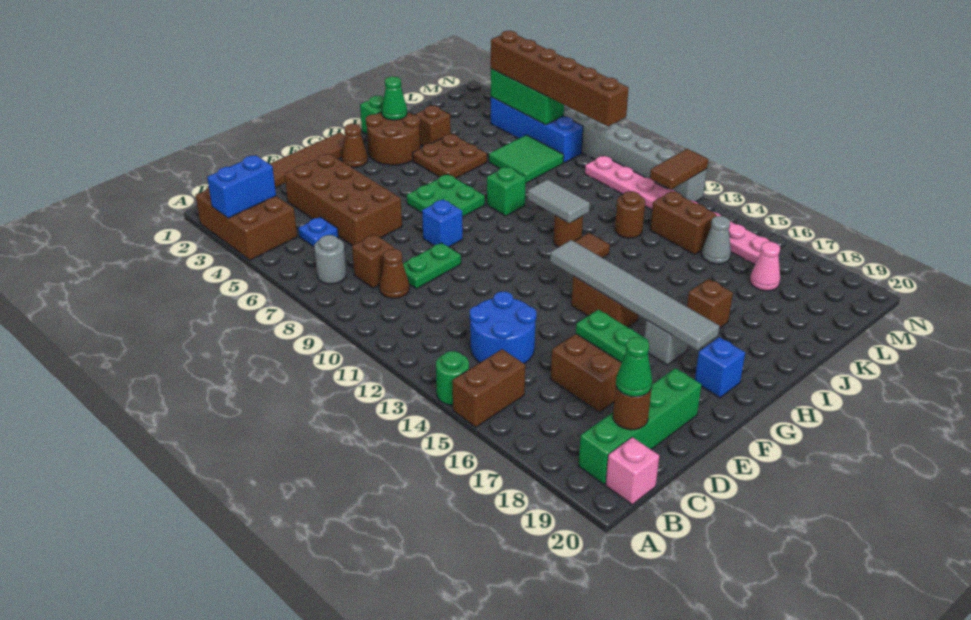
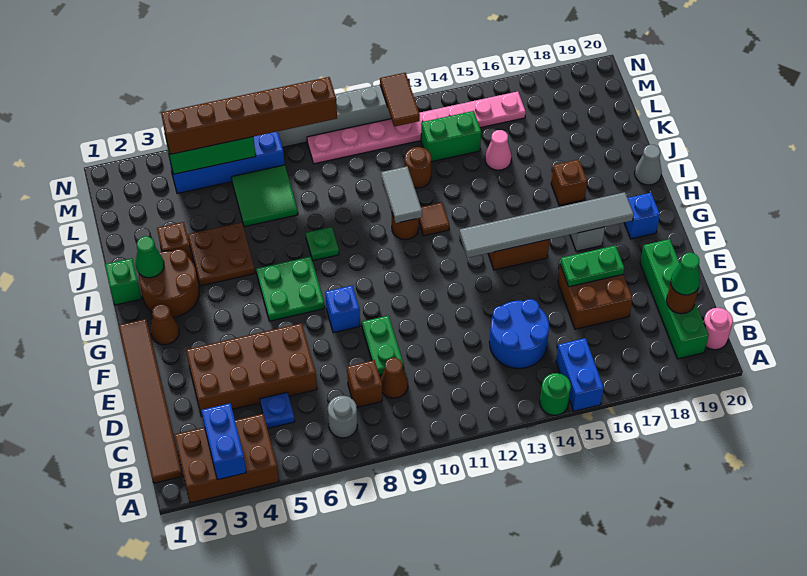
brown 1x2 brick [452,349,525,427] -> blue 1x2 brick [556,338,604,411]
pink 1x1 brick [606,437,659,504] -> pink 1x1 round brick [703,308,733,350]
green 1x1 brick [487,167,526,216] -> green 1x1 plate [306,227,339,261]
grey 1x2 tile [528,179,590,223] -> grey 1x2 tile turned to [381,167,422,223]
brown 1x2 brick [650,191,716,254] -> green 1x2 brick [421,111,481,162]
grey 1x1 cone [702,216,731,264] -> grey 1x1 cone moved to [635,145,662,185]
pink 1x1 cone [750,242,780,291] -> pink 1x1 cone moved to [485,130,512,170]

